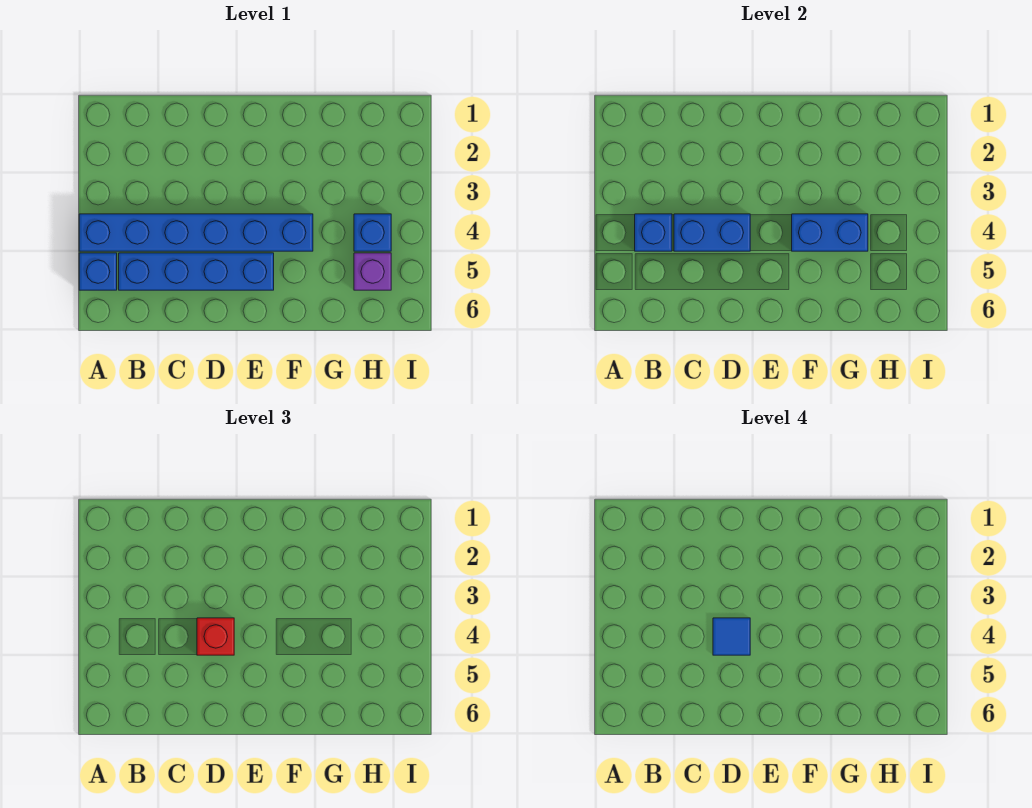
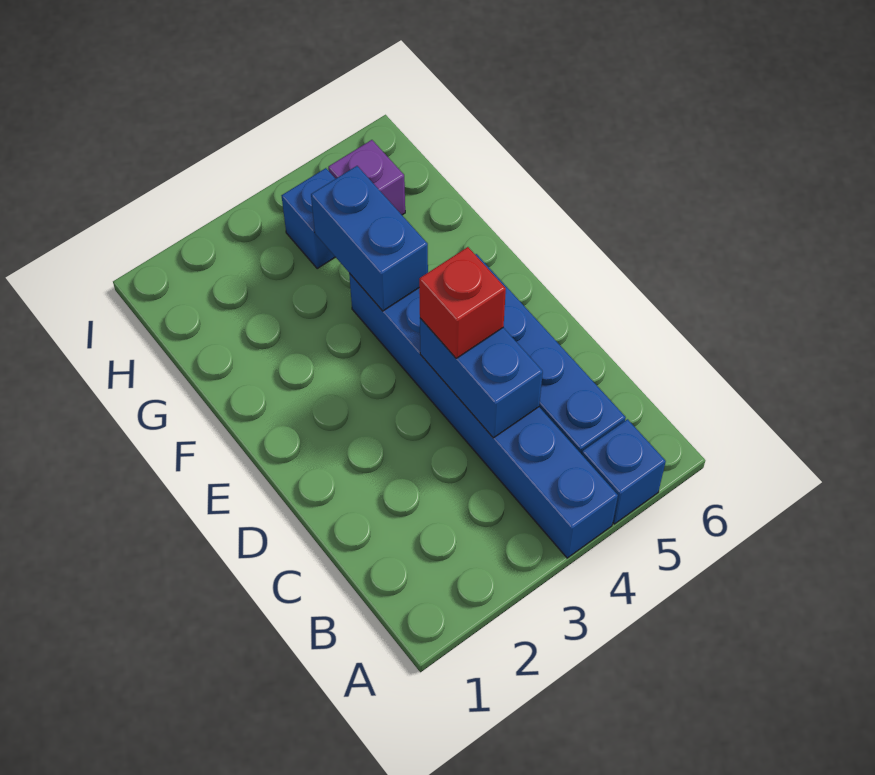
blue 1x1 brick [635,214,672,251] -> none
blue 1x1 tile [713,618,750,655] -> none

